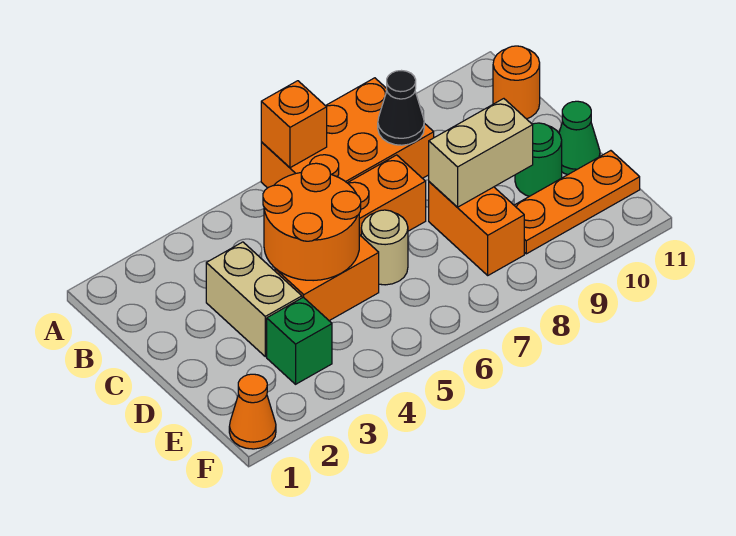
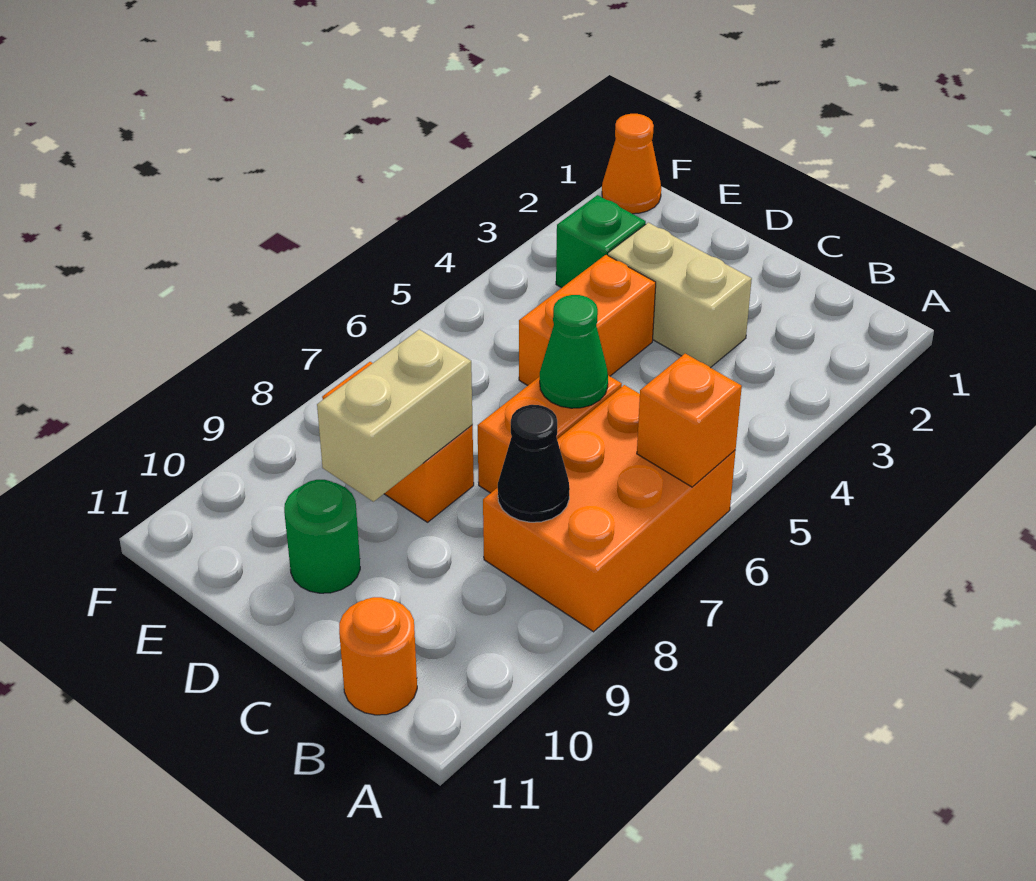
orange 2x2 round brick [263,163,361,281] -> none
tan 1x1 round brick [361,210,408,285] -> none
green 1x1 cone [559,101,600,175] -> green 1x1 cone moved to [540,295,608,408]
orange 1x3 plate [514,151,640,254] -> none

